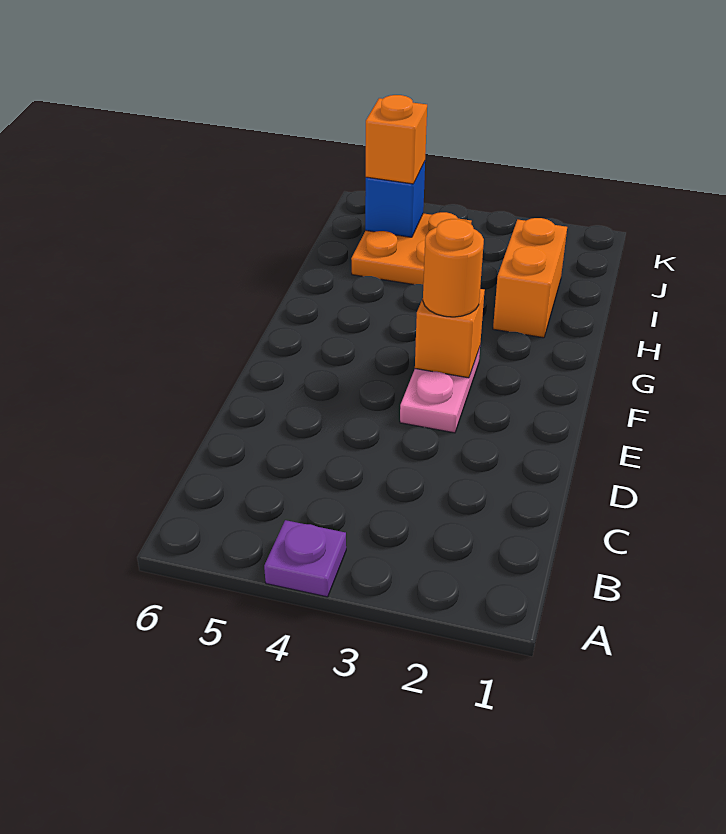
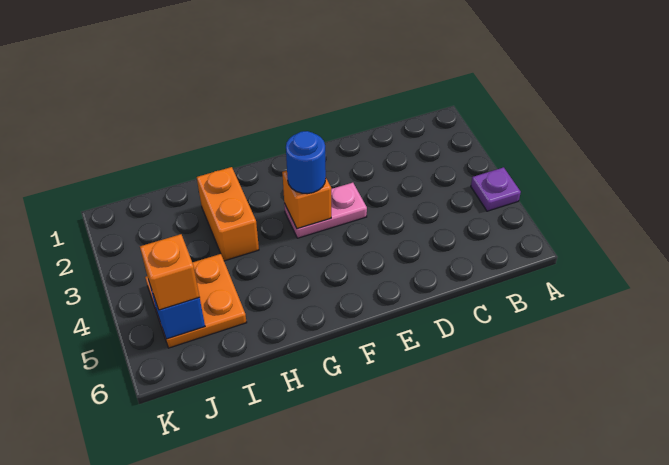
orange 1x1 round brick [423,219,484,317] -> blue 1x1 round brick [286,131,326,194]
orange 1x2 brick [493,218,567,338] -> orange 1x2 brick turned to [197,167,259,261]

